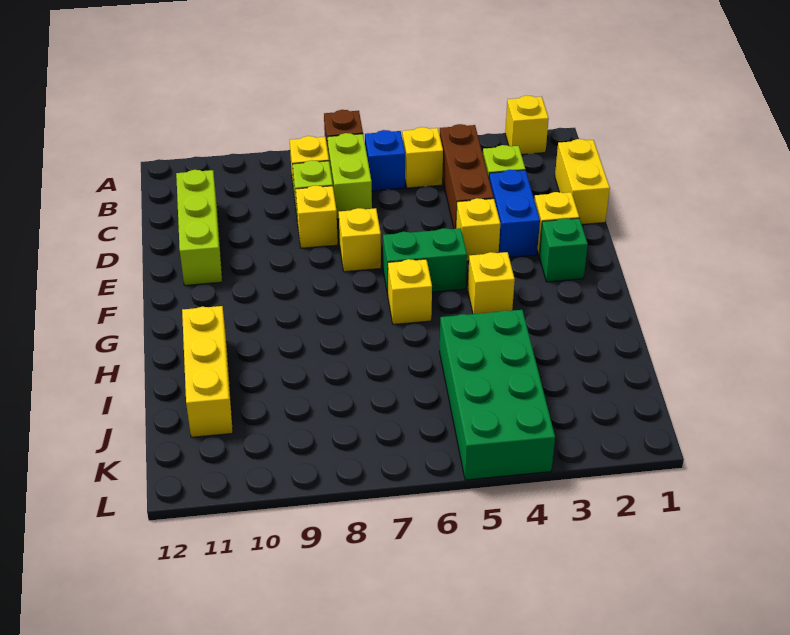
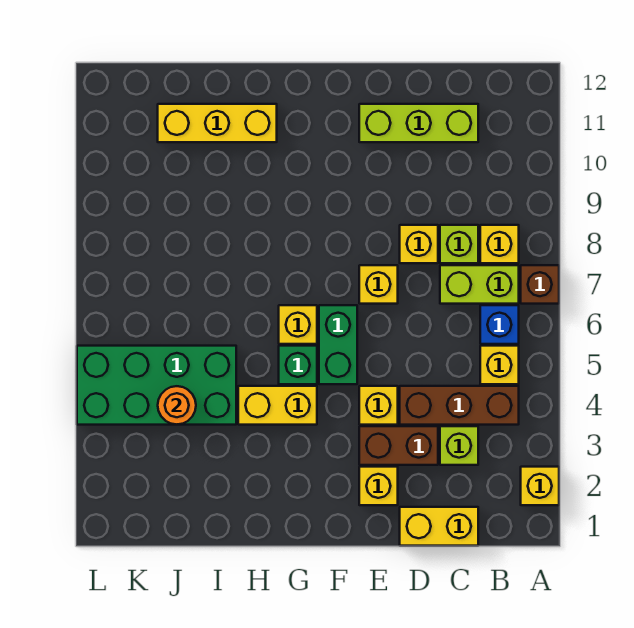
blue 1x2 brick [489,170,540,257] -> brown 1x2 brick [359,426,438,465]
green 1x1 brick [539,218,588,282] -> green 1x1 brick moved to [279,346,317,384]
yellow 1x1 brick [468,252,515,314] -> yellow 1x2 brick [238,386,317,425]
none -> orange 1x1 round brick [158,386,196,425]

